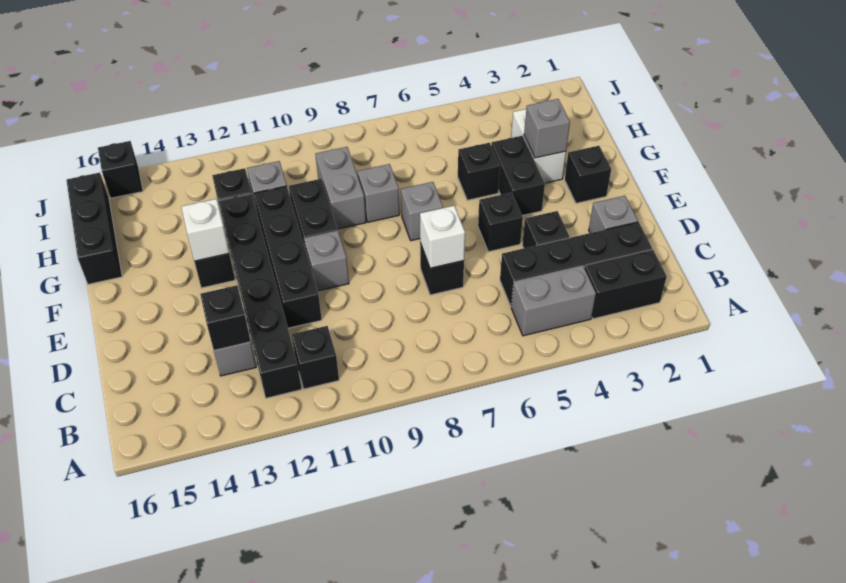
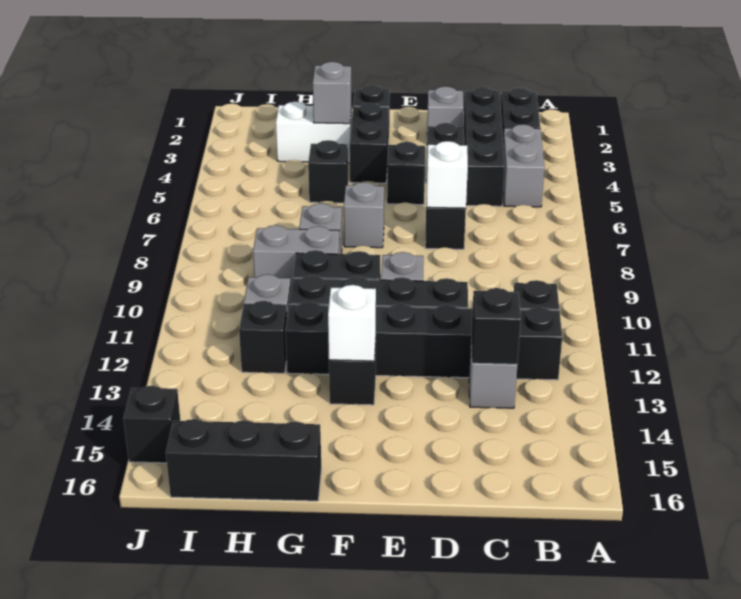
black 1x2 brick [491,136,545,216] -> black 1x2 brick turned to [350,103,389,183]

